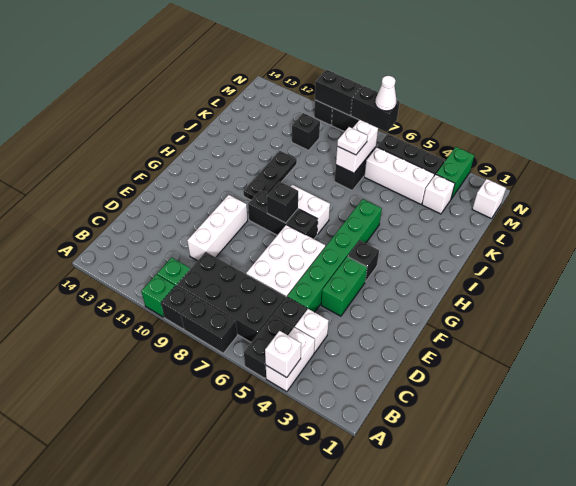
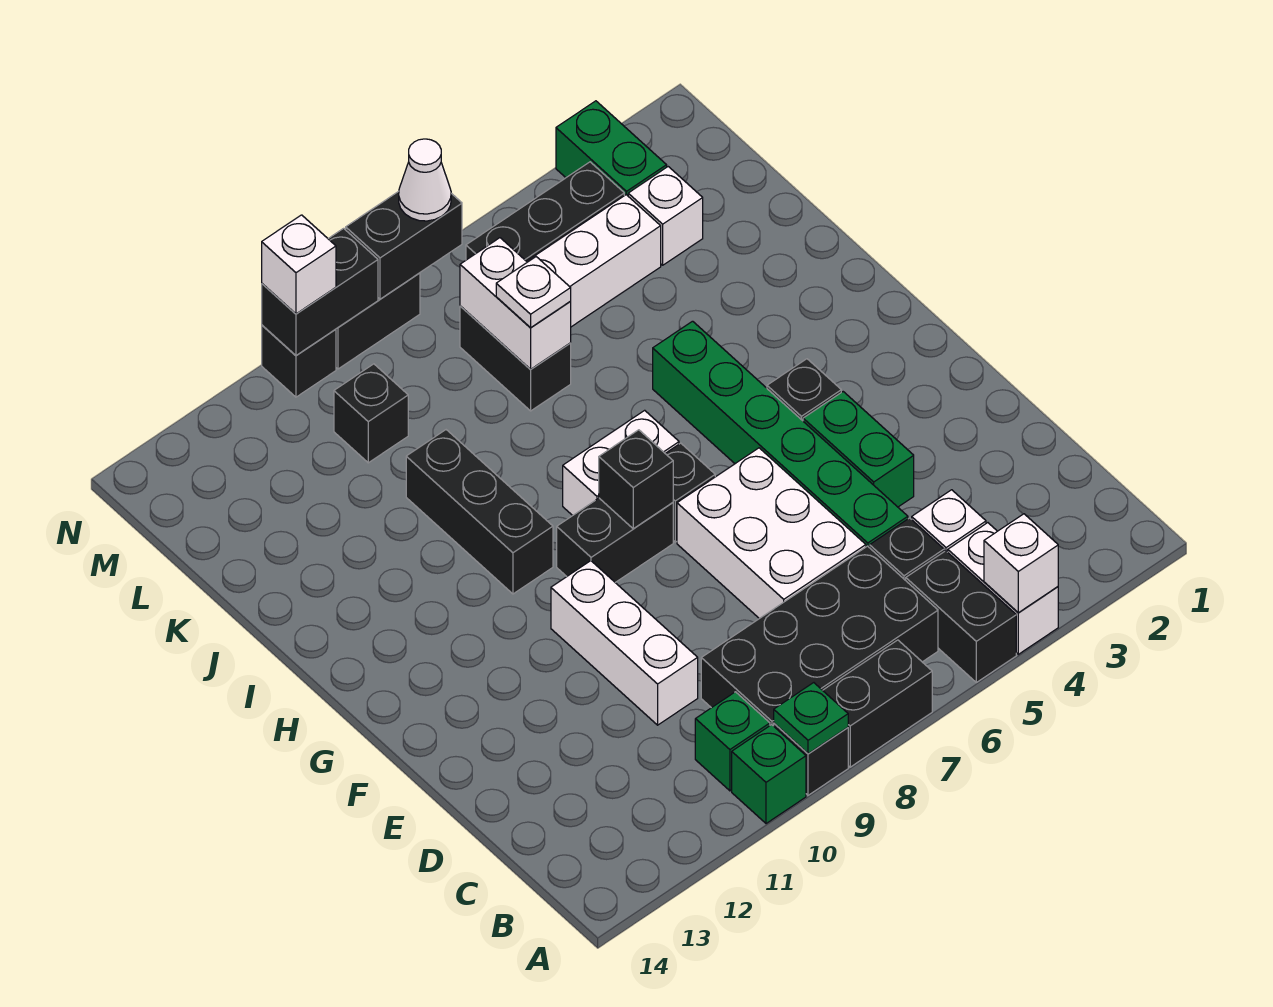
none -> green 1x1 plate [774,683,848,754]
black 1x3 plate [243,151,297,200] -> black 1x3 brick [406,430,553,594]
white 1x1 brick [472,179,506,219] -> white 1x1 brick moved to [262,215,336,314]

